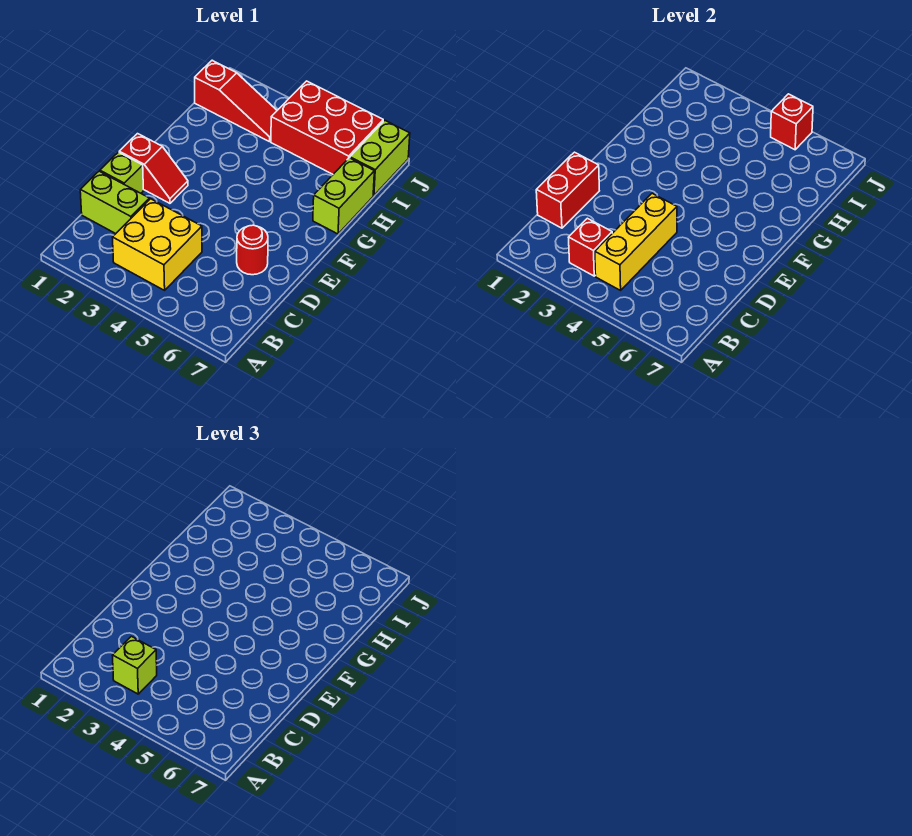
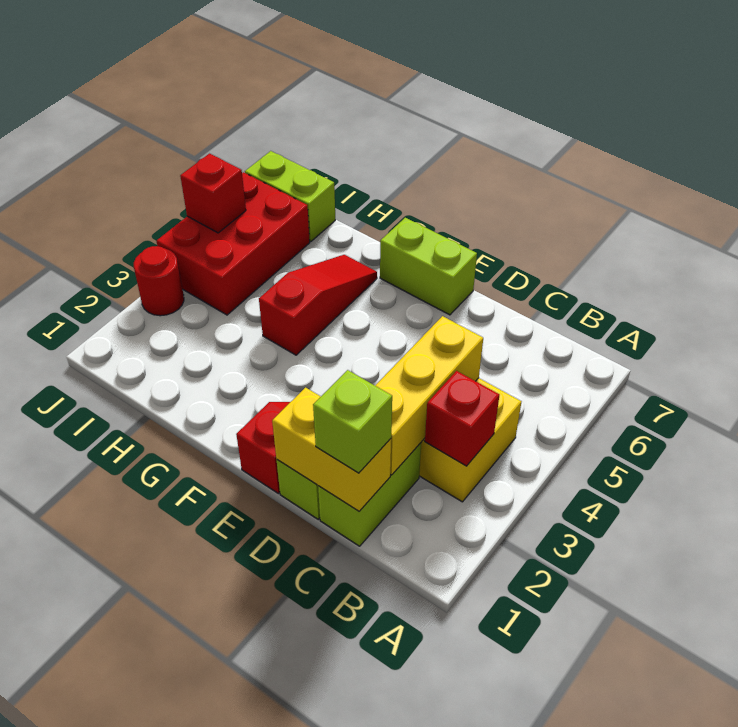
lime 1x1 brick [112,636,157,694] -> lime 1x1 brick moved to [313,370,392,473]
yellow 1x3 brick [595,193,677,290] -> yellow 1x3 brick turned to [375,316,483,475]
red 1x2 brick [536,152,599,228] -> yellow 1x2 brick [272,388,391,511]
red 1x1 round brick [237,225,268,275] -> red 1x1 round brick moved to [134,246,184,316]
lime 1x2 brick [313,158,374,234] -> lime 1x2 brick moved to [380,218,477,315]
red 1x3 slope [195,60,277,142] -> red 1x3 slope moved to [259,255,377,355]

